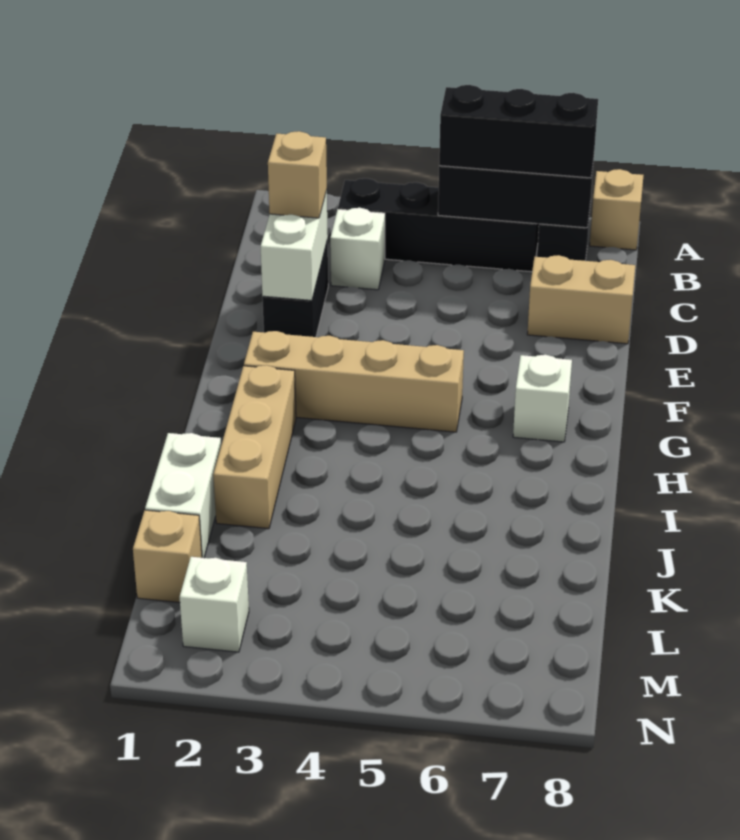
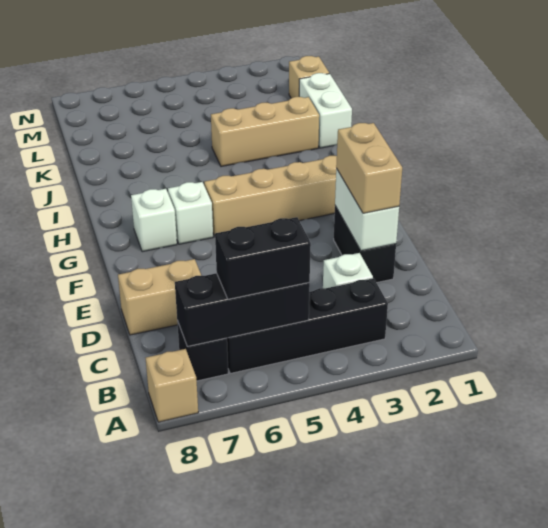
black 1x3 brick [439,85,598,178] -> black 1x2 brick [215,217,311,299]
tan 1x1 brick [268,131,327,218] -> tan 1x2 brick [336,123,402,213]
tan 1x3 brick [213,365,296,529] -> tan 1x3 brick turned to [211,97,319,167]
white 1x1 brick [180,557,249,652] -> white 1x1 brick moved to [168,182,213,244]

